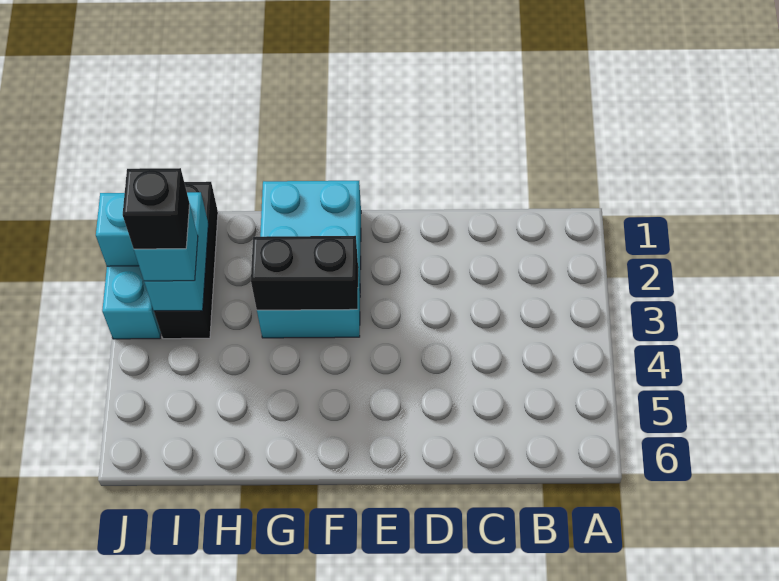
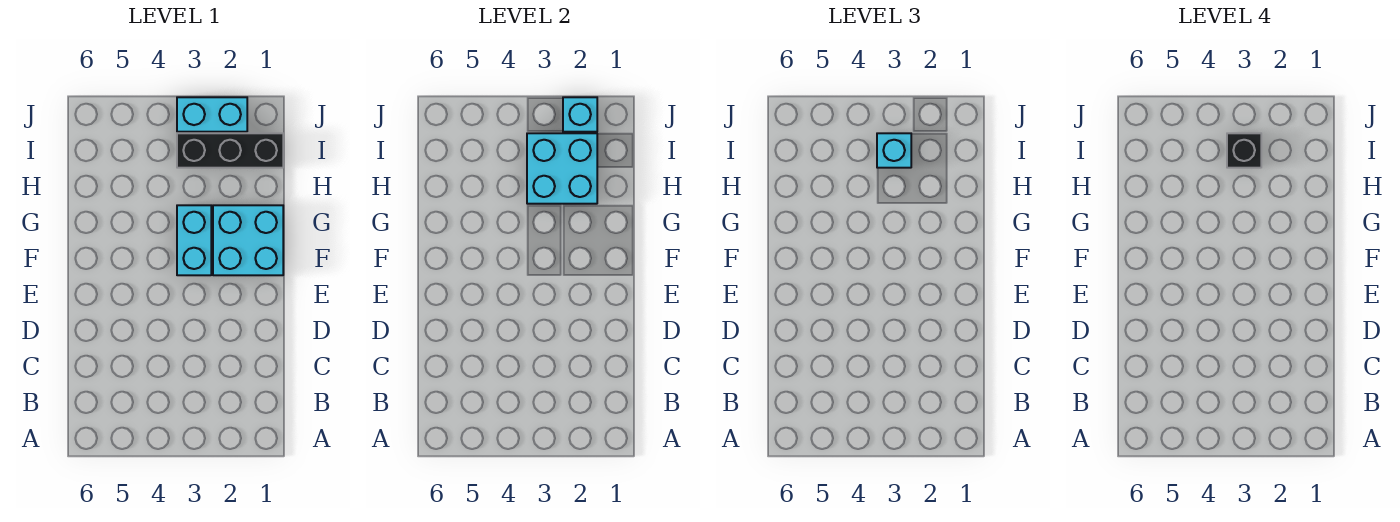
black 1x2 brick [251,236,358,310] -> none
cyan 1x2 brick [144,192,208,311] -> cyan 2x2 brick [527,133,597,204]

